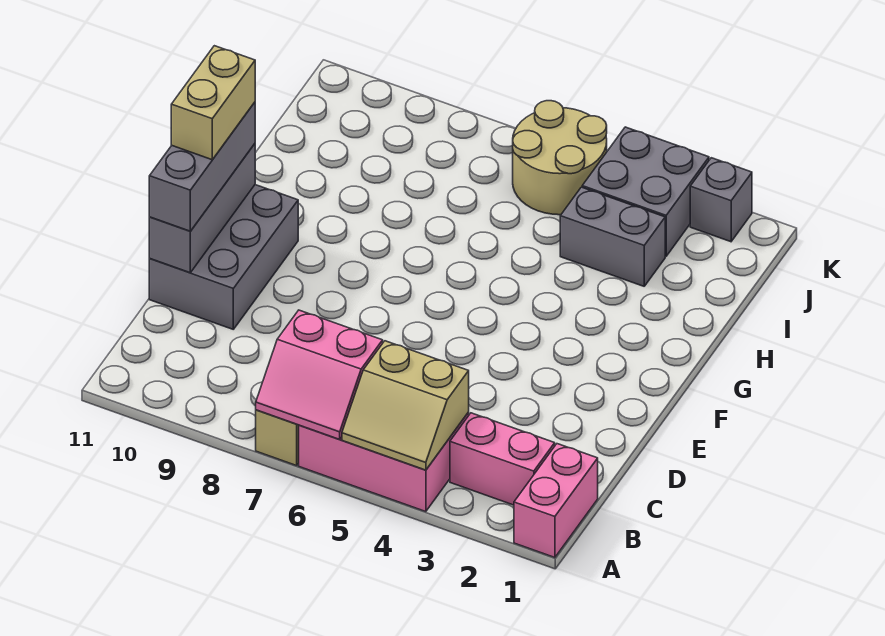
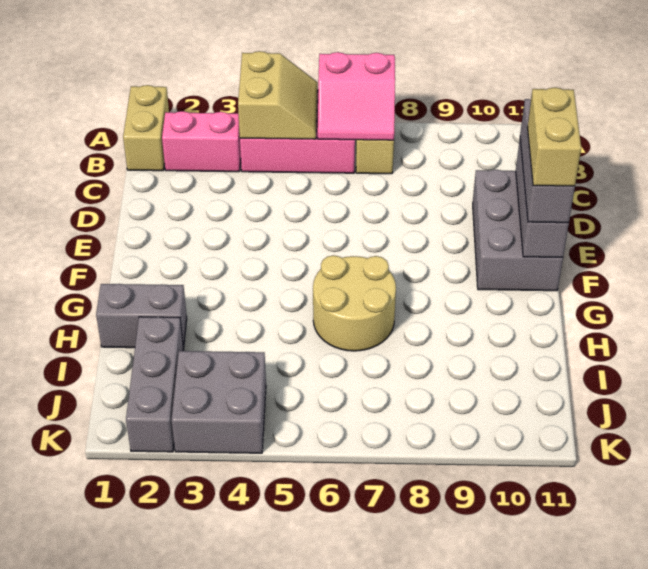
pink 1x2 brick [514,444,598,558] -> tan 1x2 brick [123,85,169,171]
tan 2x2 slope [342,341,469,470] -> tan 2x2 slope turned to [238,51,318,139]
pink 2x2 slope [256,310,383,440] -> pink 2x2 slope turned to [318,52,395,140]
grey 1x2 brick [560,187,665,286] -> grey 1x2 brick moved to [96,284,187,348]
tan 2x2 round brick [513,101,607,215] -> tan 2x2 round brick moved to [313,255,396,351]
grey 1x1 brick [690,158,752,242] -> grey 1x3 brick [126,317,183,452]

